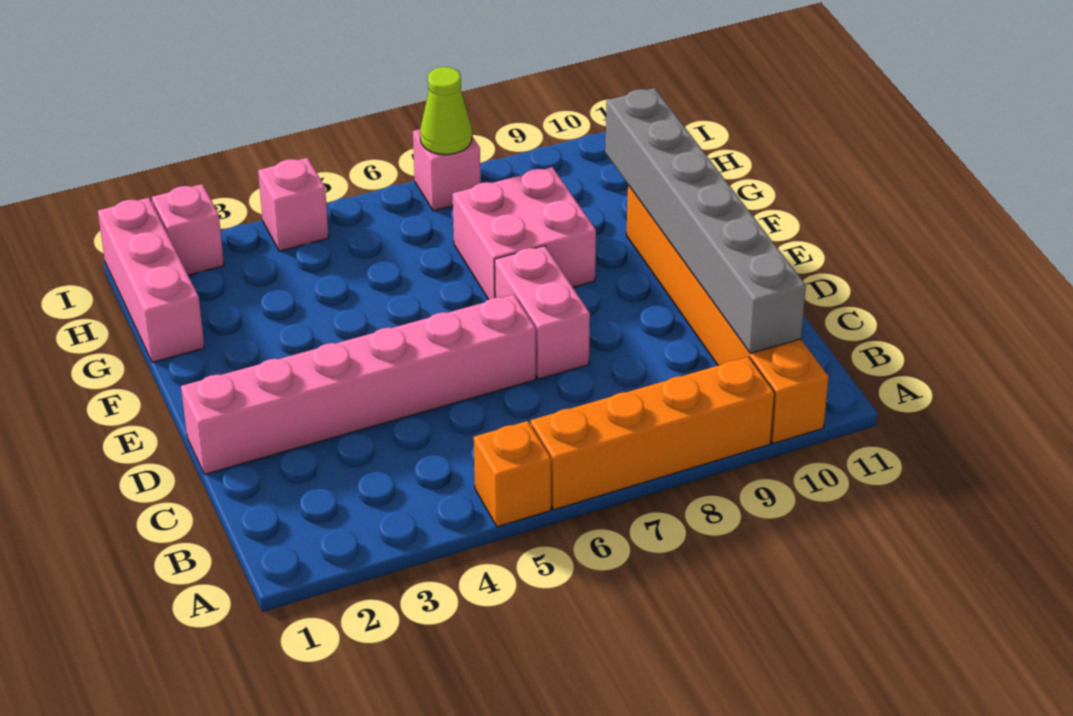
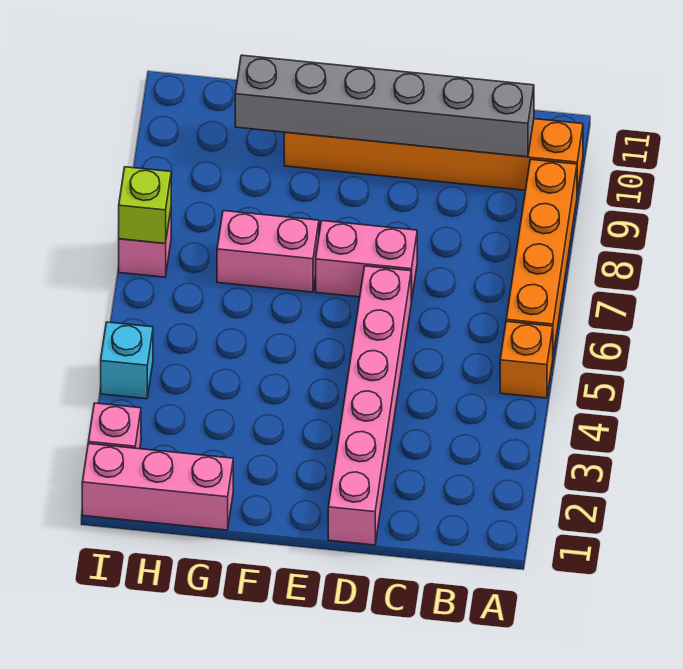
pink 2x2 brick [453,167,596,300] -> pink 1x2 brick [217,211,319,292]
pink 1x1 brick [258,158,329,251] -> cyan 1x1 brick [101,322,153,399]
lime 1x1 cone [420,67,472,155] -> lime 1x1 brick [119,167,171,244]

